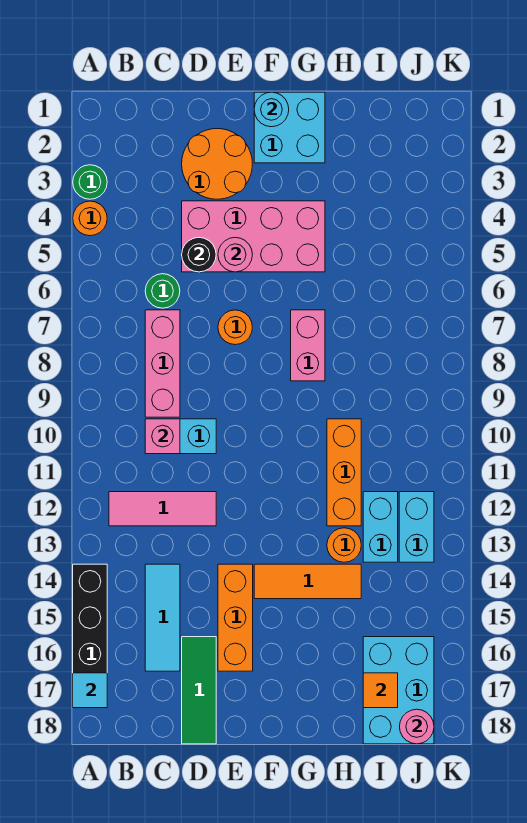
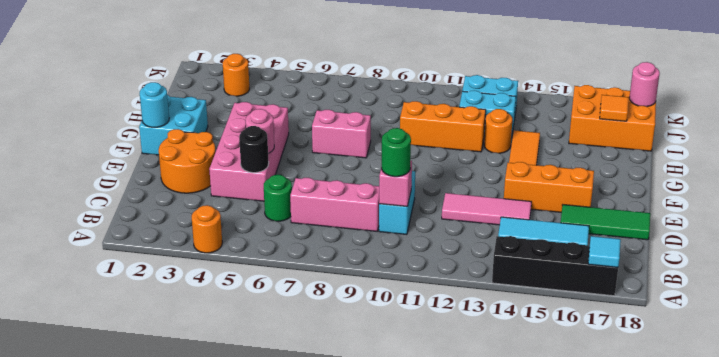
green 1x1 round brick [73,165,107,199] -> green 1x1 round brick moved to [382,128,411,177]
pink 1x3 tile [109,492,216,526] -> pink 1x3 tile turned to [442,193,531,225]
orange 1x1 round brick [218,310,252,345] -> orange 1x1 round brick moved to [223,54,249,96]
cyan 2x3 brick [363,637,434,744] -> orange 2x3 brick [569,85,656,151]

